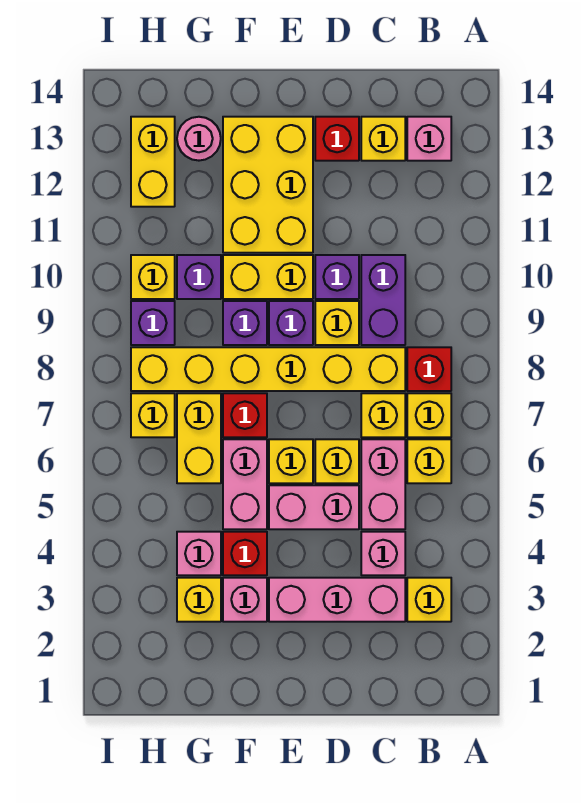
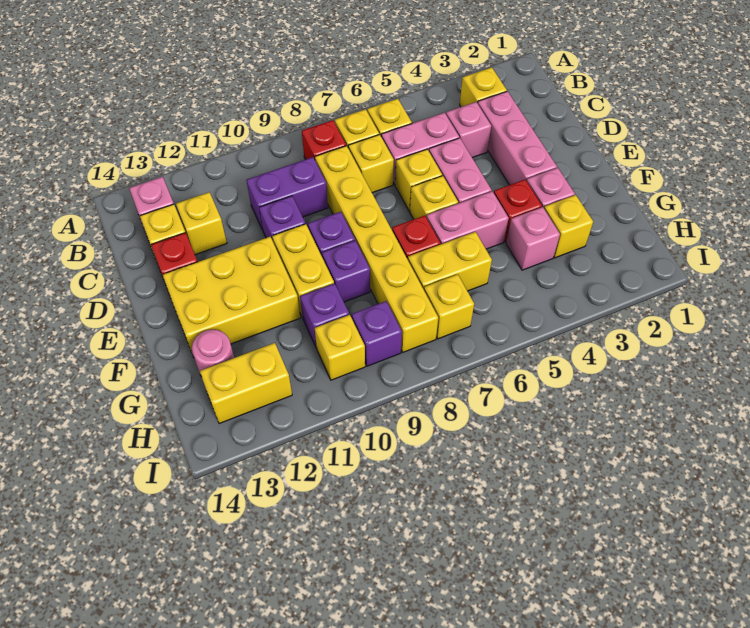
yellow 1x1 brick [315,301,359,345] -> yellow 1x1 brick moved to [176,192,227,255]

